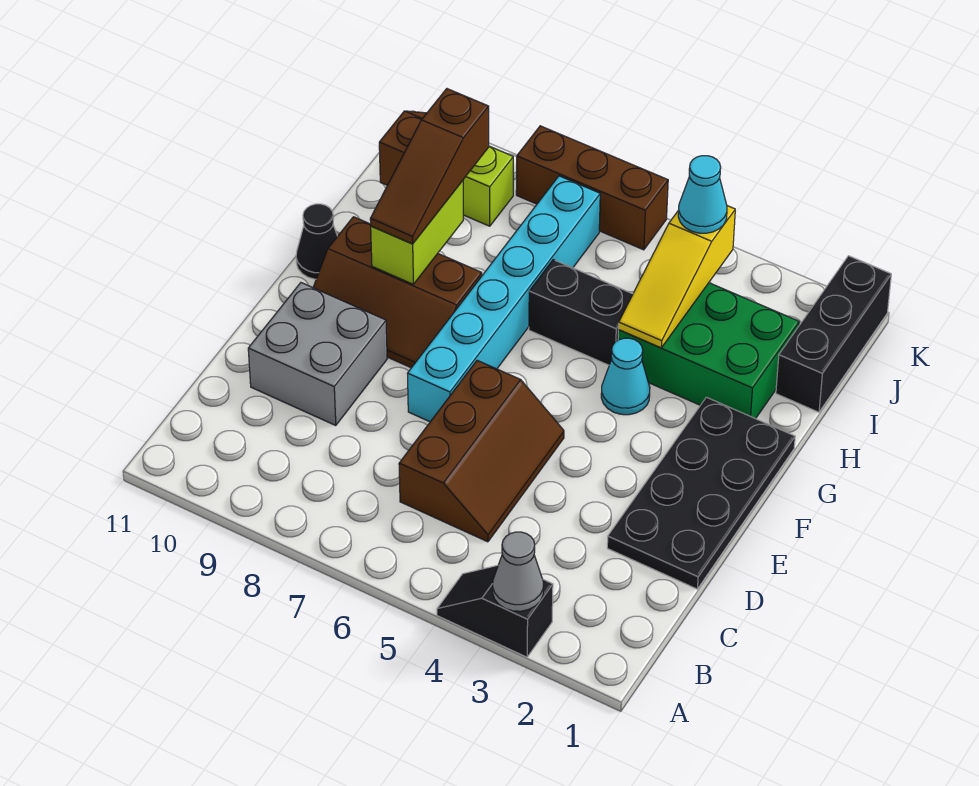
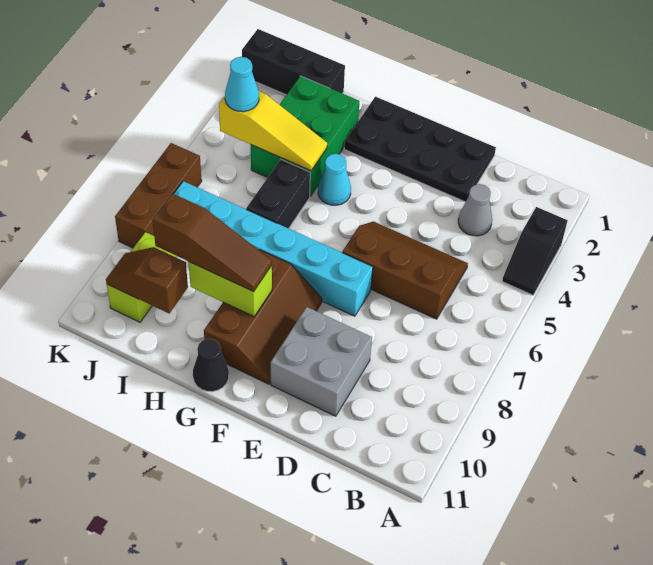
grey 1x1 cone [493,532,544,611] -> grey 1x1 cone moved to [458,184,492,236]

